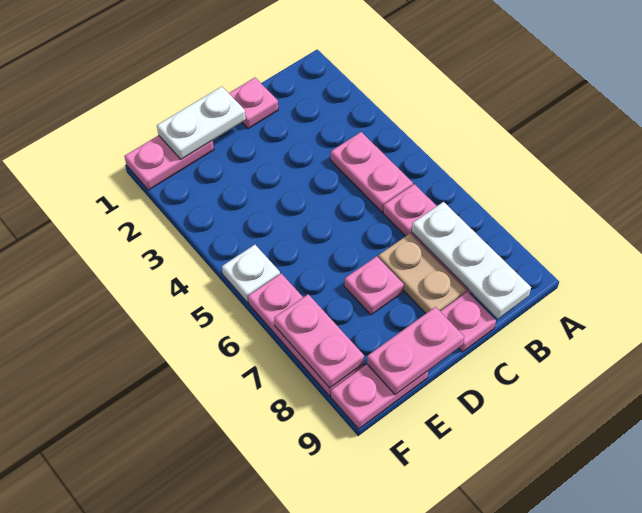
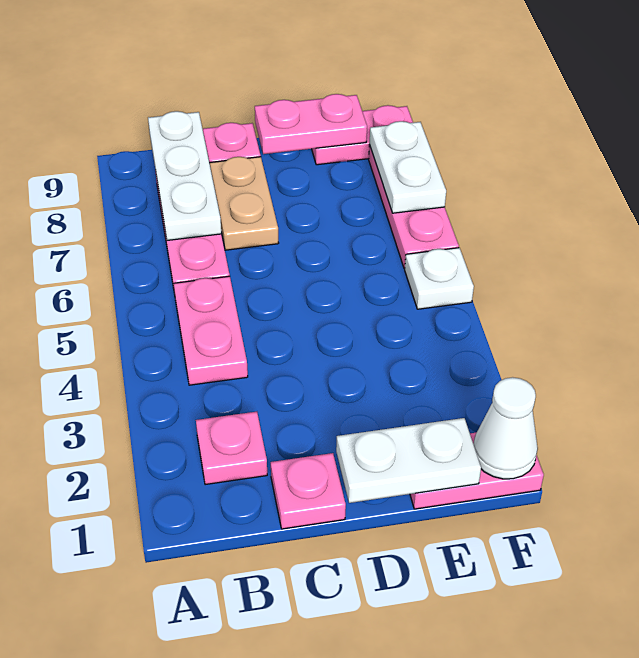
pink 1x1 plate [344,256,404,315] -> pink 1x1 plate moved to [196,412,267,485]
none -> white 1x1 cone [473,377,538,479]
pink 1x2 plate [274,294,364,388] -> white 1x2 plate [370,121,446,213]

